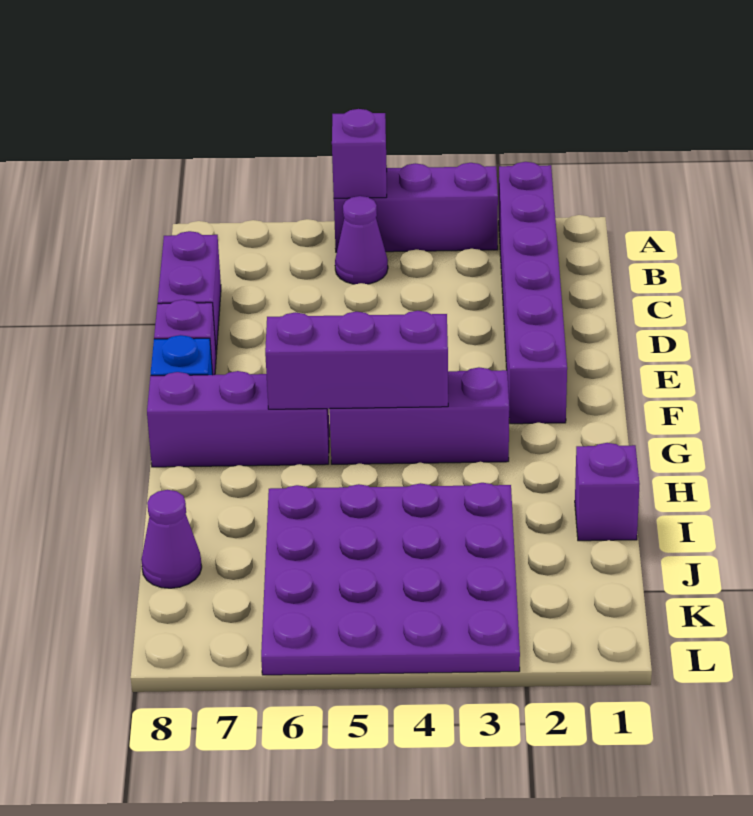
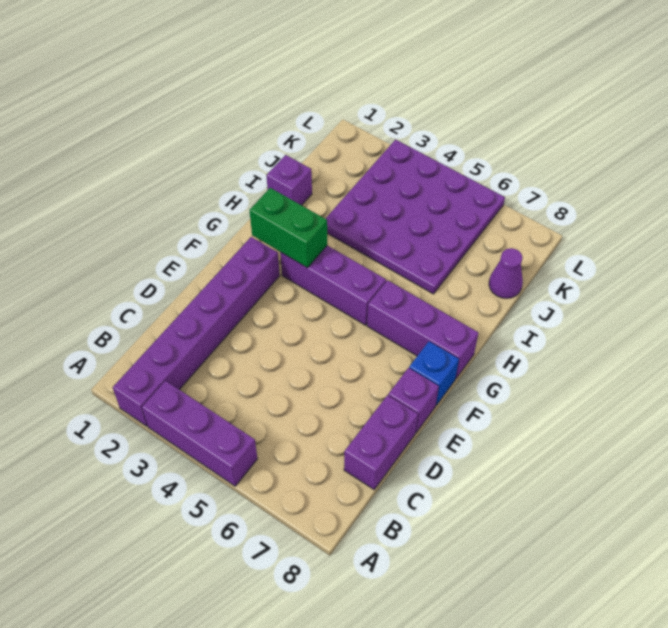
purple 1x1 brick [332,109,387,198] -> none
purple 1x1 cone [335,196,388,284] -> none
none -> green 1x2 brick [249,188,327,268]
purple 1x3 brick [265,311,448,409] -> none

